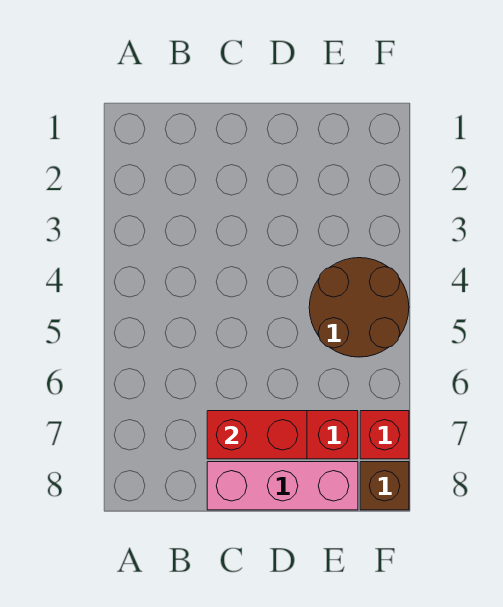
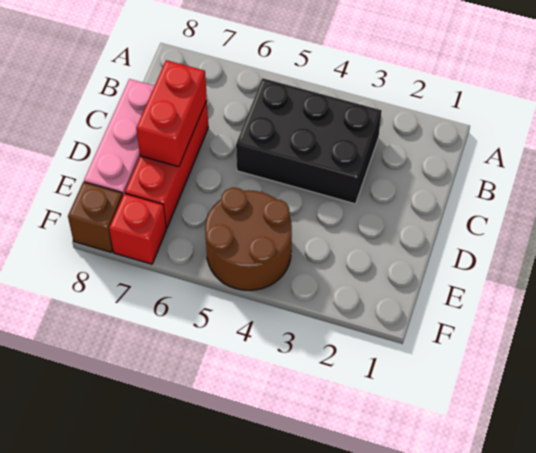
none -> black 2x3 brick [236,78,382,204]

